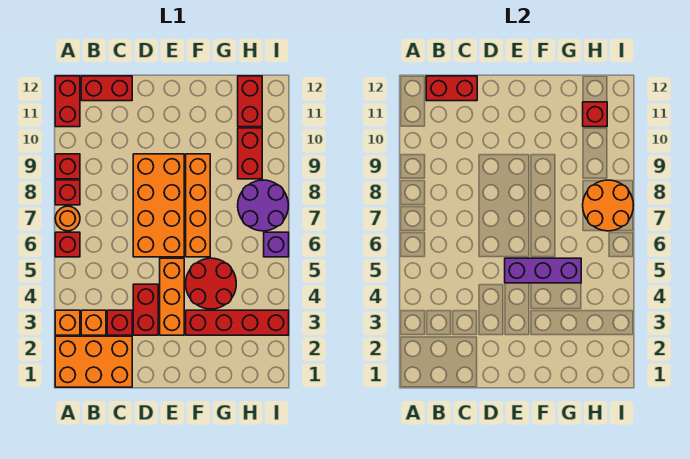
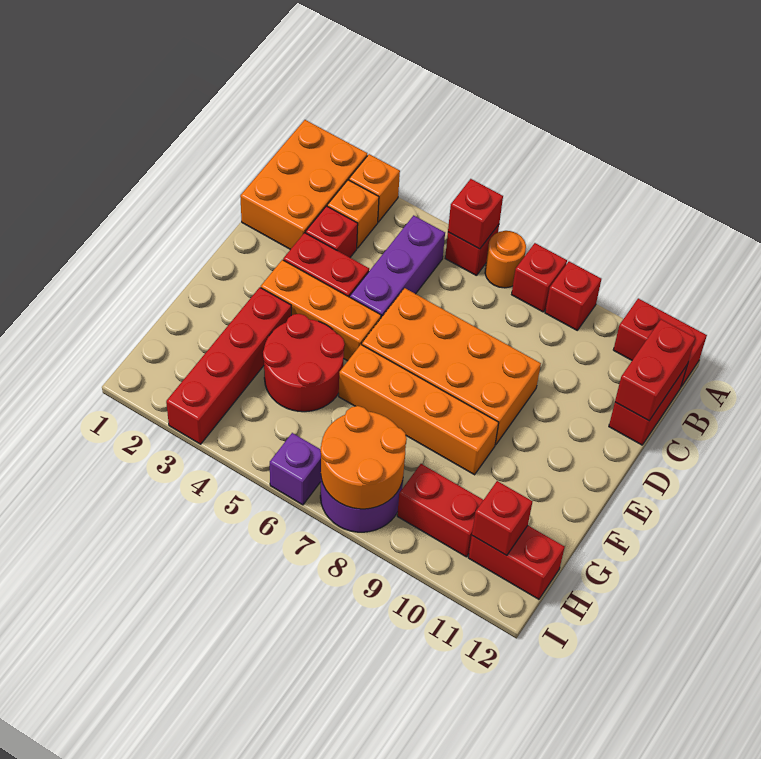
none -> red 1x1 brick [448,179,503,249]
purple 1x3 brick [505,258,581,283] -> purple 1x3 brick moved to [350,215,445,318]

